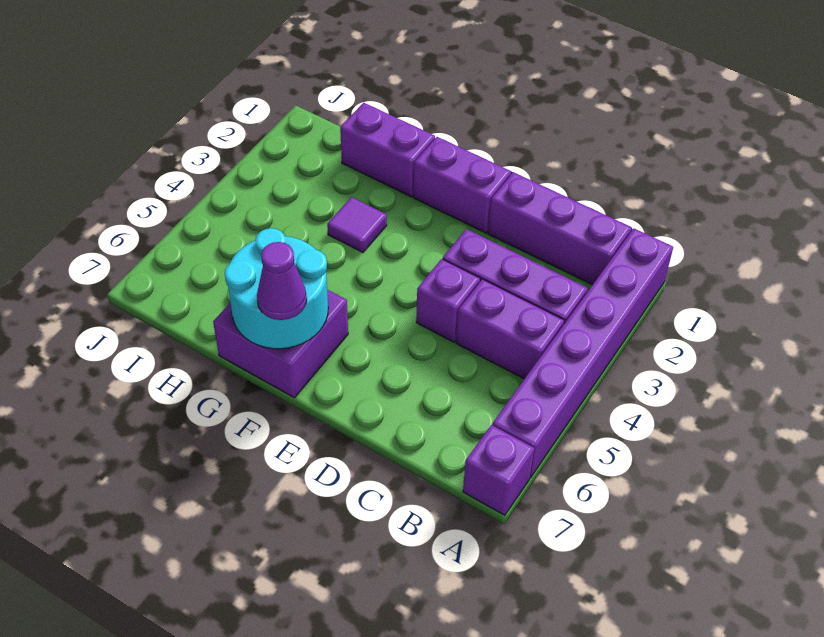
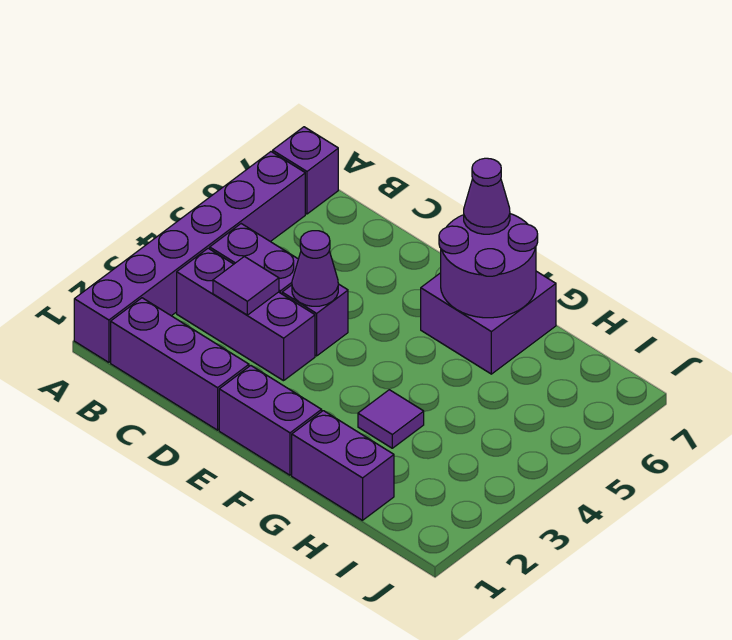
none -> purple 1x1 tile [213,257,279,315]
none -> purple 1x1 cone [292,231,338,306]
cyan 2x2 round brick [225,228,328,349] -> purple 2x2 round brick [439,214,538,318]

